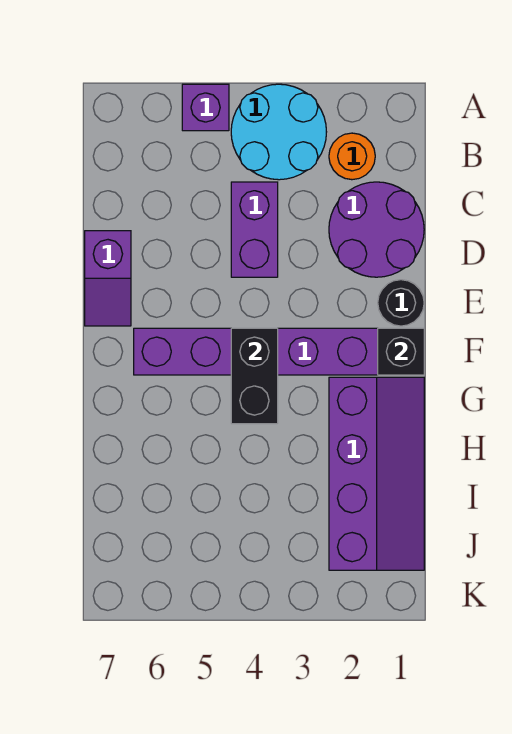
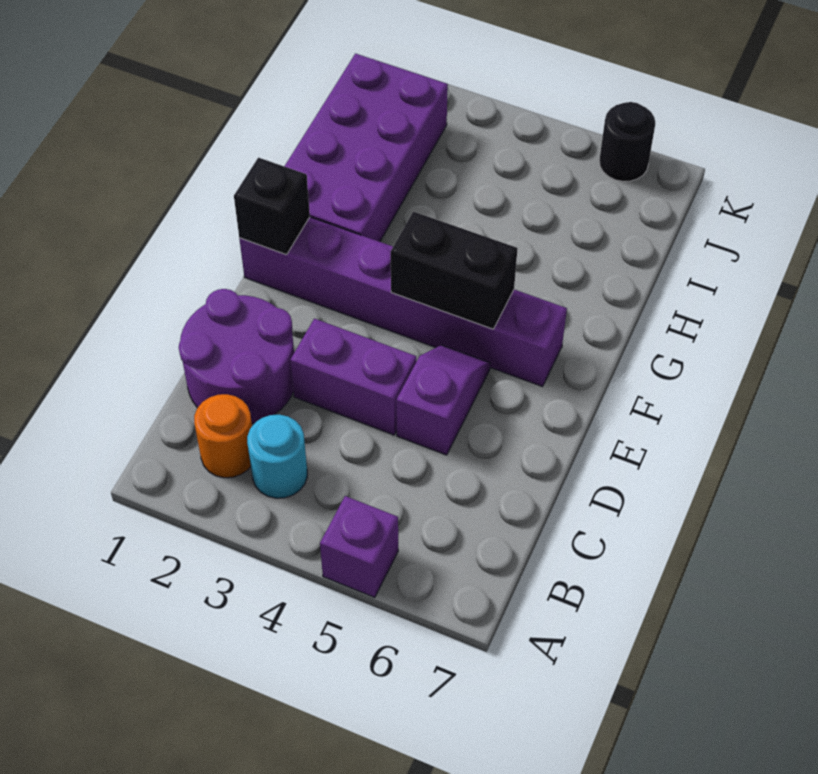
cyan 2x2 round brick [231,84,326,180] -> cyan 1x1 round brick [247,415,307,498]
purple 1x2 brick [231,182,278,277] -> purple 1x2 brick turned to [290,319,416,435]
purple 1x2 slope [85,231,131,326] -> purple 1x2 slope moved to [396,345,490,455]
black 1x1 round brick [378,280,424,326] -> black 1x1 round brick moved to [599,102,655,181]
black 1x2 brick [231,328,278,424] -> black 1x2 brick turned to [391,212,518,329]
purple 2x4 slope [329,377,424,570] -> purple 2x4 brick [284,54,448,242]

